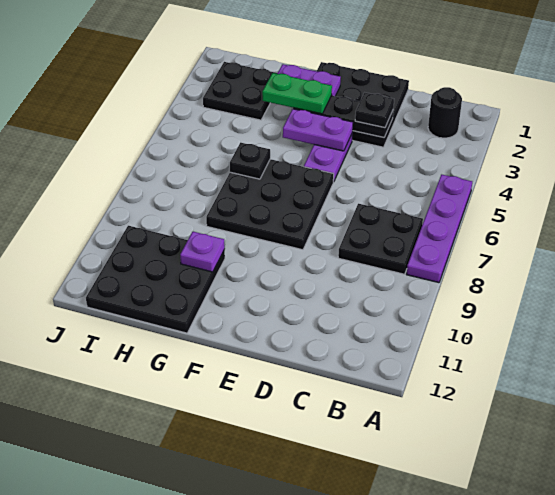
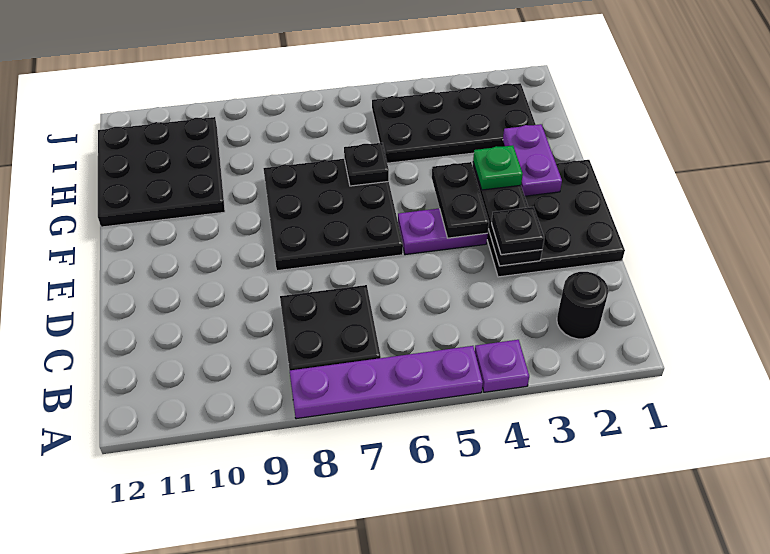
purple 1x2 plate [283,109,353,151] -> black 1x2 plate [432,162,489,238]
green 1x2 plate [262,73,332,114] -> green 1x1 plate [473,145,523,190]
purple 1x1 plate [180,232,225,272] -> purple 1x1 plate moved to [475,340,529,392]
black 2x2 plate [203,62,277,120] -> black 2x4 plate [372,83,536,163]

